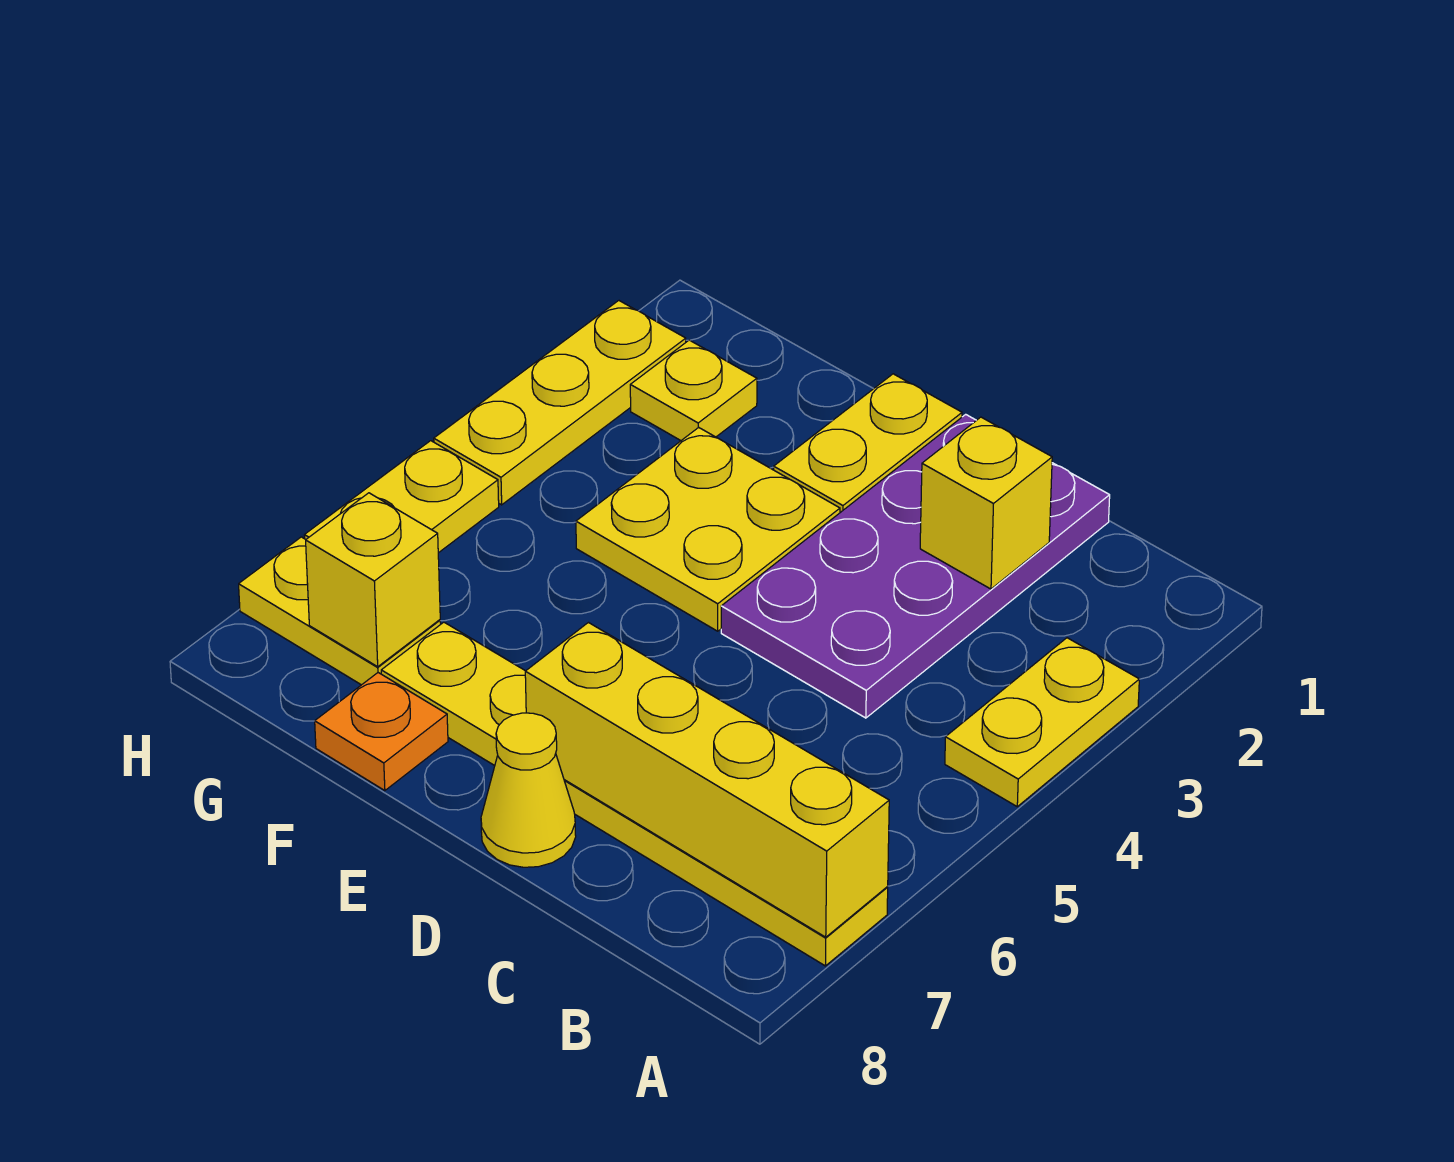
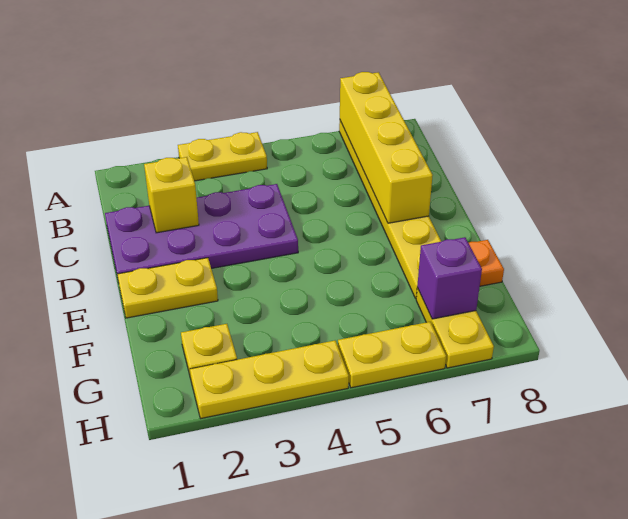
yellow 1x1 cone [481,713,576,867] -> none
yellow 2x2 plate [576,427,840,631] -> none
yellow 1x1 brick [306,493,440,667] -> purple 1x1 brick [417,237,482,319]

